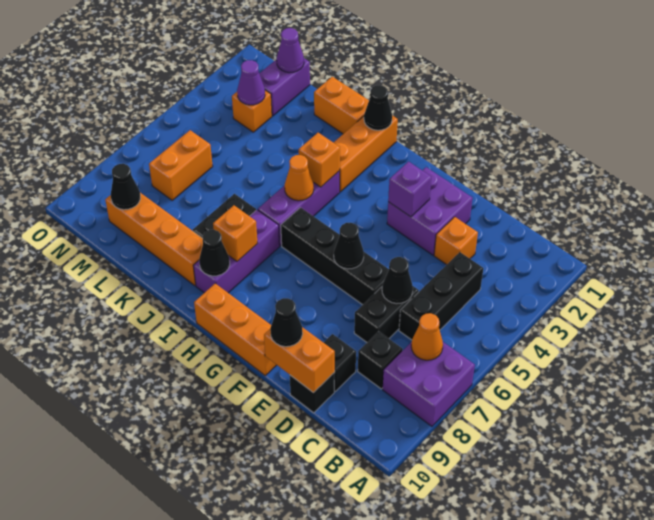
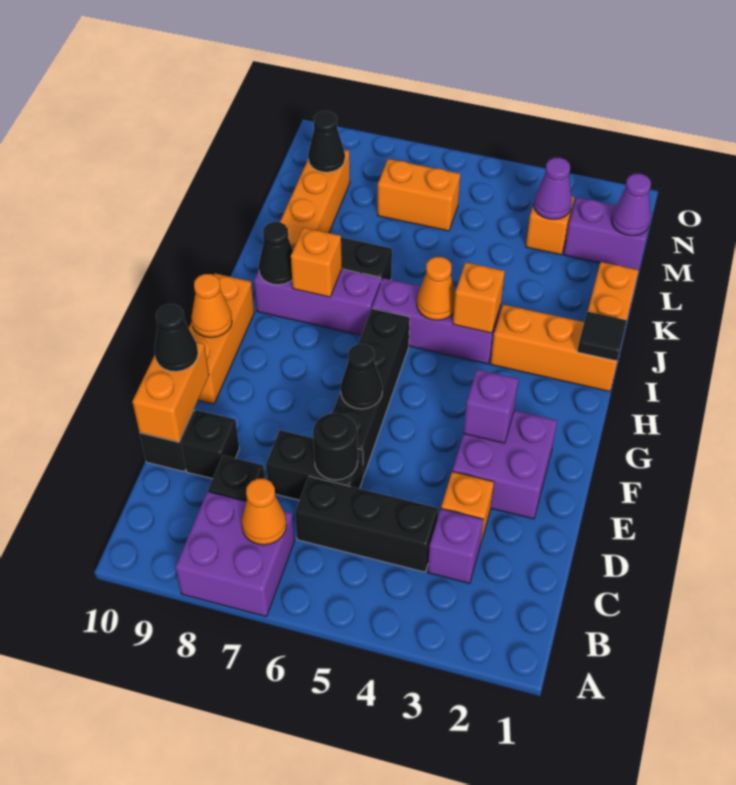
none -> purple 1x1 brick [428,509,484,583]
black 1x1 cone [382,257,413,304] -> black 1x1 round brick [313,413,358,480]
none -> orange 1x1 cone [191,274,232,338]
black 1x1 cone [364,85,392,130] -> black 1x1 tile [577,312,627,361]

